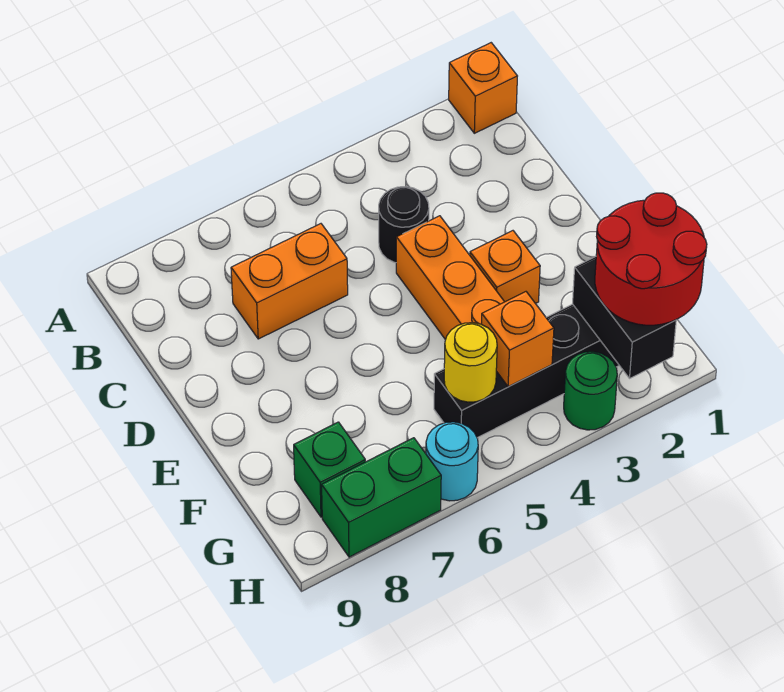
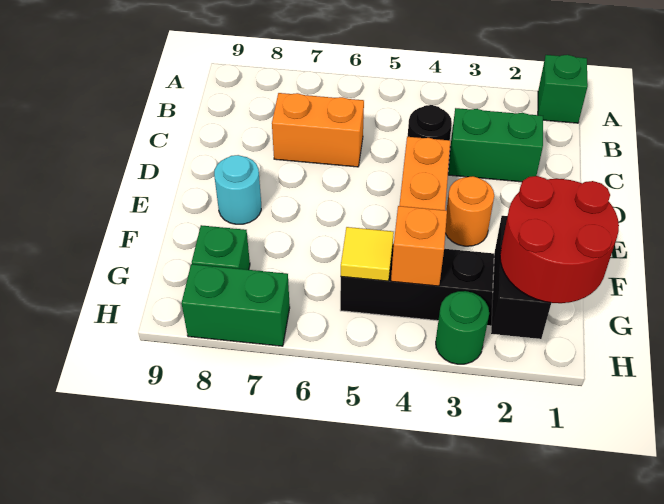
orange 1x1 brick [449,43,517,133] -> green 1x1 brick [538,55,588,123]
none -> green 1x2 brick [448,108,543,182]
orange 1x1 brick [470,231,540,304] -> orange 1x1 round brick [445,176,494,246]
yellow 1x1 round brick [444,323,497,402] -> yellow 1x1 tile [341,227,394,281]
cyan 1x1 round brick [426,422,478,501] -> cyan 1x1 round brick moved to [214,155,261,224]

